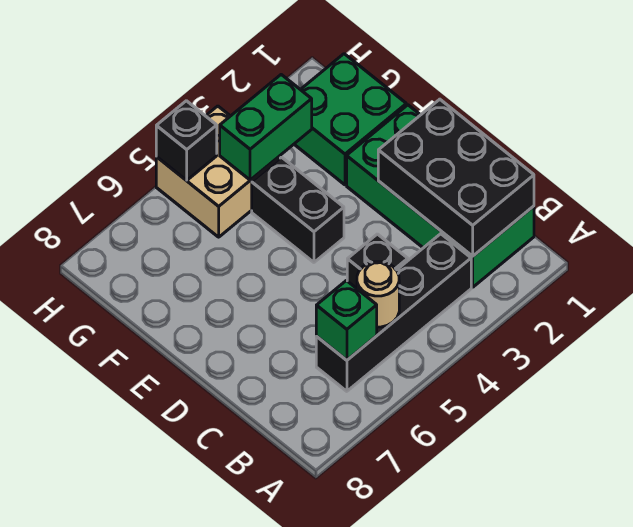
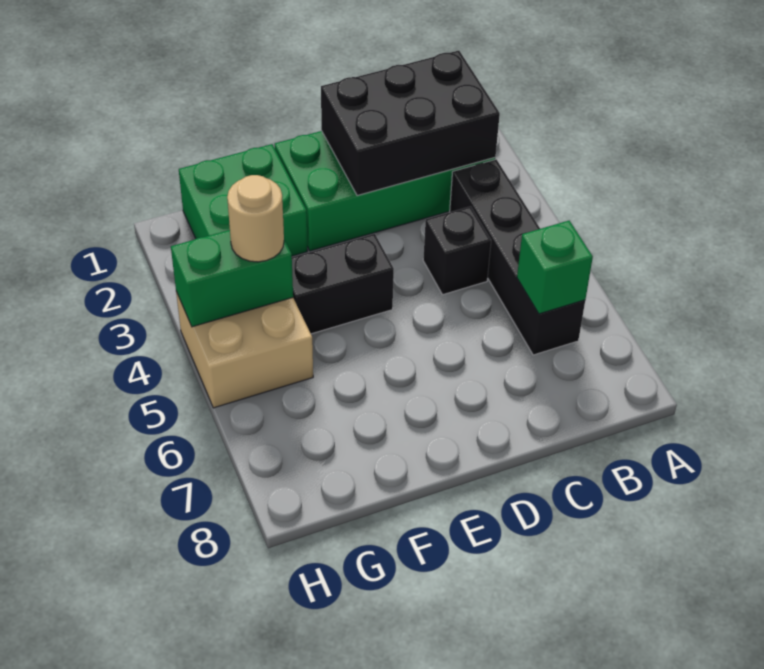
tan 1x1 round brick [357,262,399,327] -> tan 1x1 round brick moved to [227,175,284,262]
green 1x2 brick [220,75,312,180] -> green 1x2 brick turned to [171,230,293,327]
black 1x1 brick [156,101,217,180] -> none

